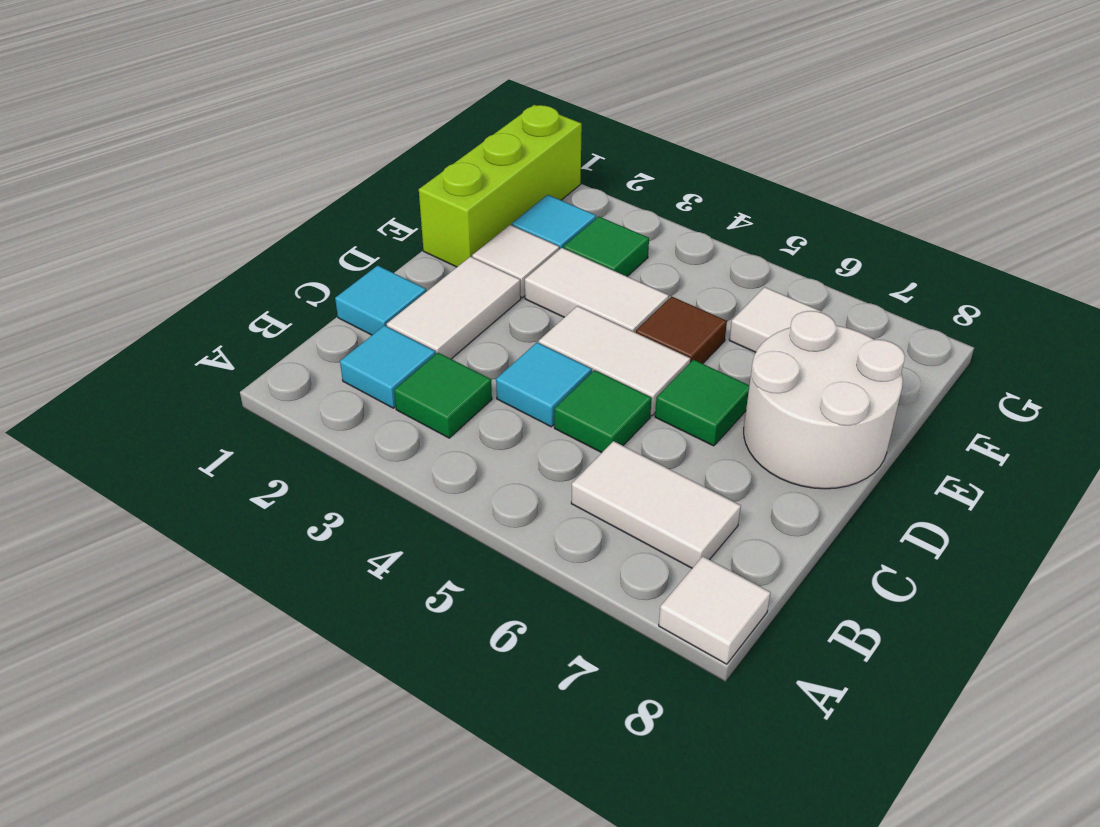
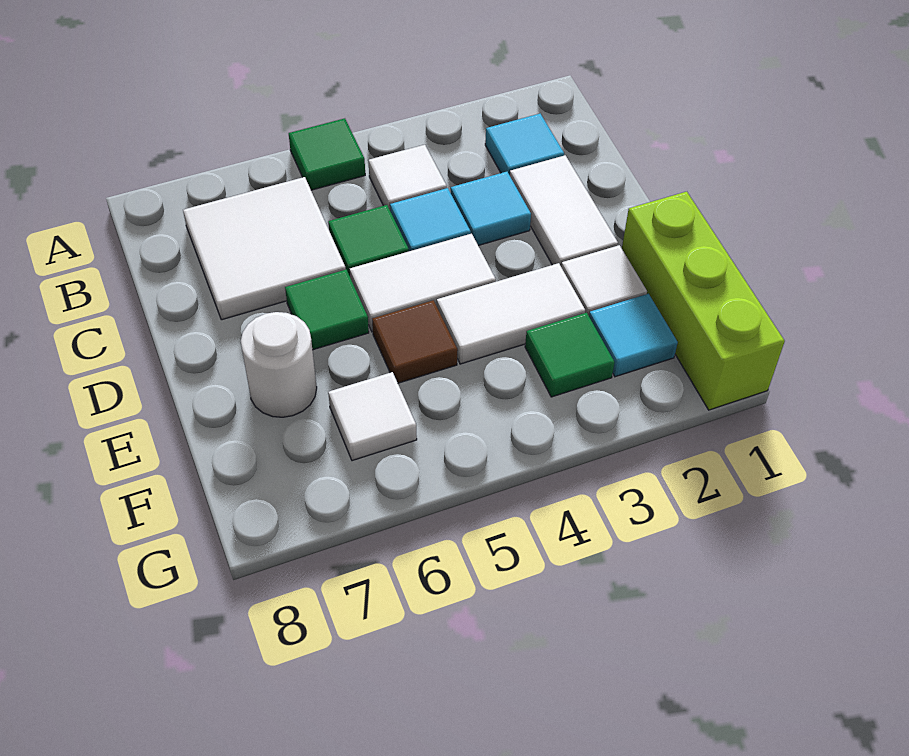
white 1x1 tile [659,556,771,664] -> white 1x1 tile moved to [368,145,447,210]
green 1x1 tile [394,353,492,438] -> green 1x1 tile moved to [289,118,365,190]
white 1x2 tile [571,441,741,568] -> white 2x2 tile [183,177,346,320]
cyan 1x1 tile [335,265,426,335] -> cyan 1x1 tile moved to [451,172,531,246]
white 2x2 round brick [744,311,905,489] -> white 1x1 round brick [241,312,317,417]

